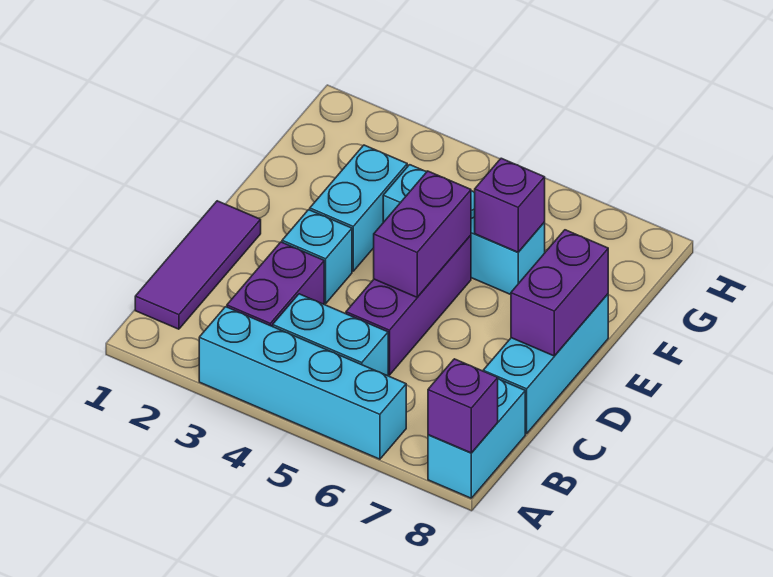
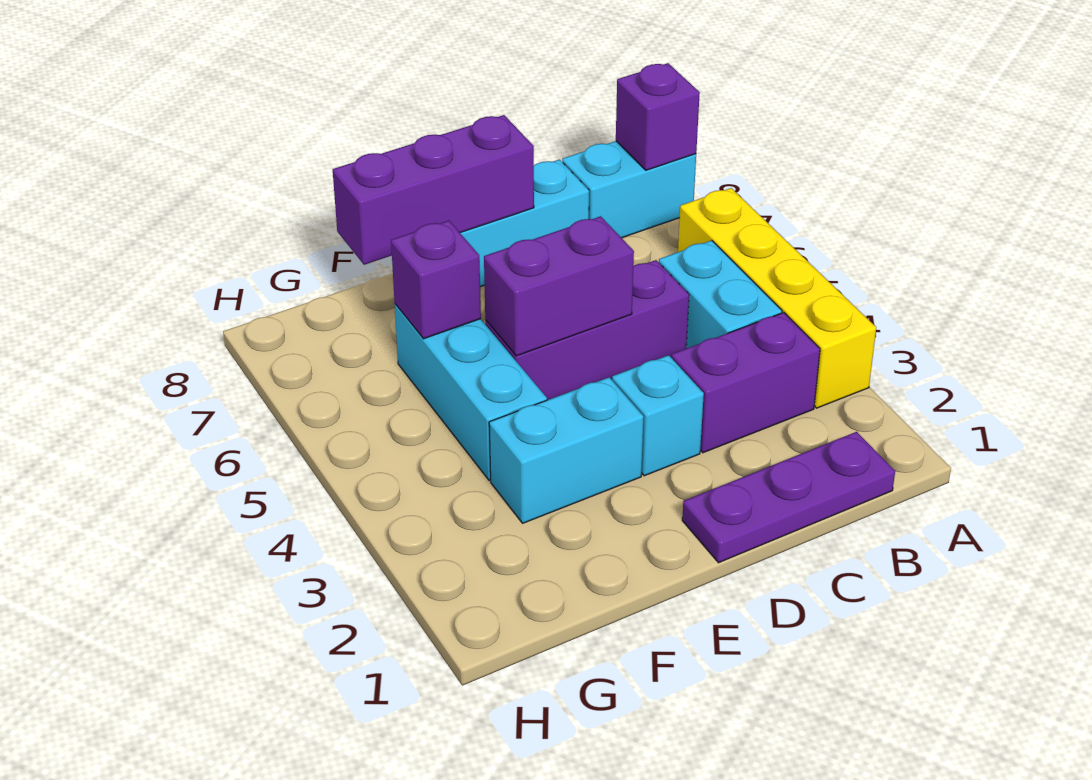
cyan 1x4 brick [199,307,406,459] -> yellow 1x4 brick [678,188,876,408]
purple 1x3 tile [135,201,261,329] -> purple 1x3 plate [682,432,895,563]
purple 1x2 brick [511,230,608,356] -> purple 1x3 brick [333,115,534,265]

